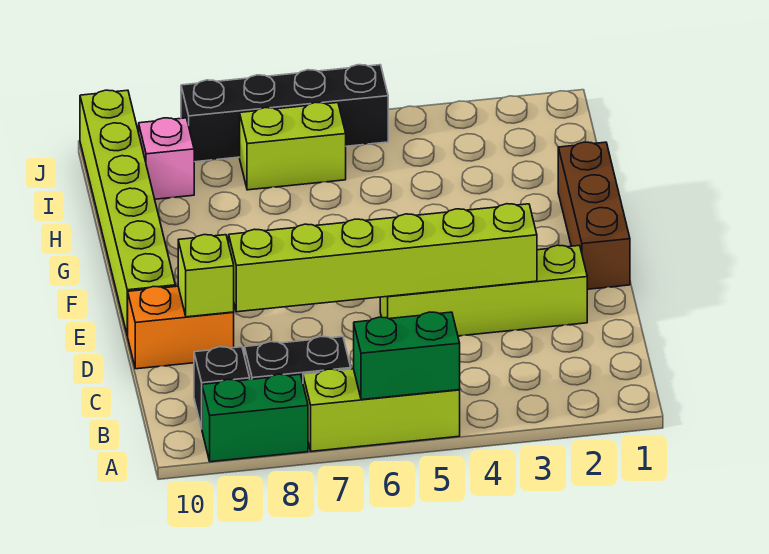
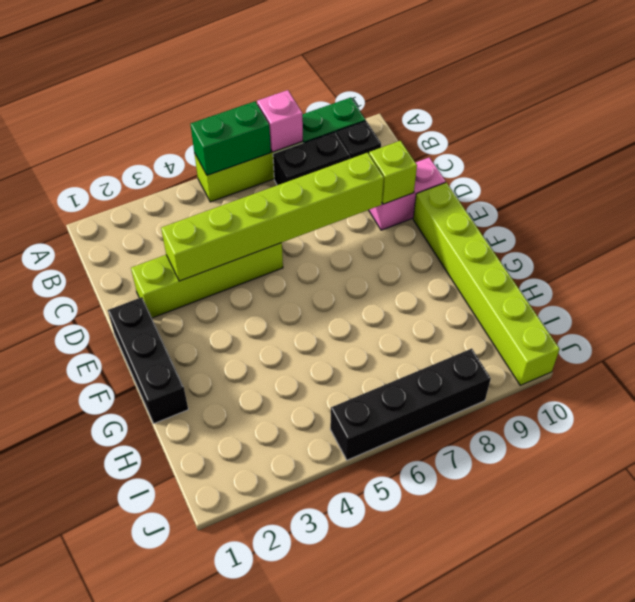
orange 1x2 brick [128,286,234,369] -> pink 1x2 brick [369,157,446,230]
brown 1x3 brick [558,142,630,289] -> black 1x3 brick [108,297,188,423]
lime 1x2 brick [240,102,346,190] -> none
pink 1x1 brick [139,118,194,199] -> pink 1x1 brick moved to [257,90,303,152]

